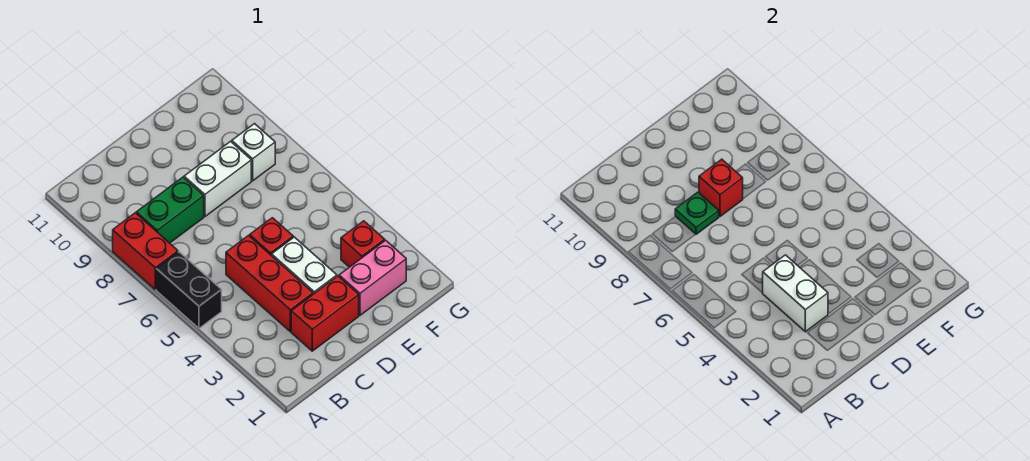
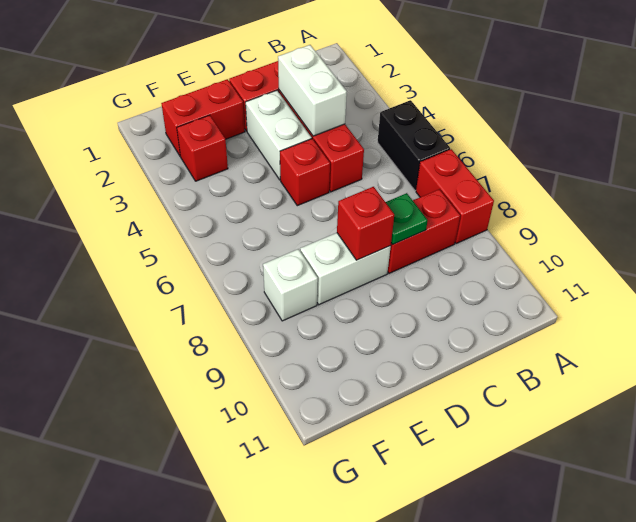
green 1x2 brick [136,177,204,243] -> red 1x2 brick [388,189,460,273]
pink 1x2 brick [339,240,406,315] -> red 1x2 brick [161,79,245,157]

